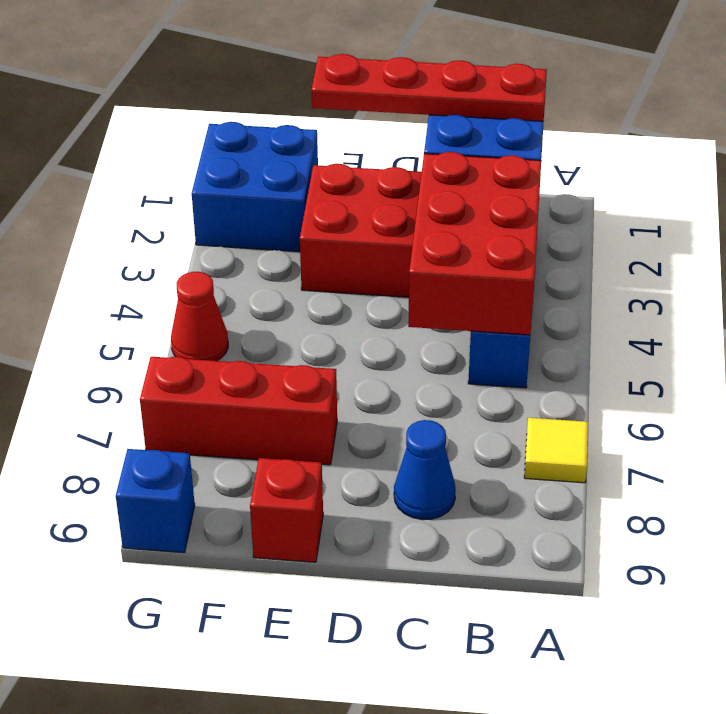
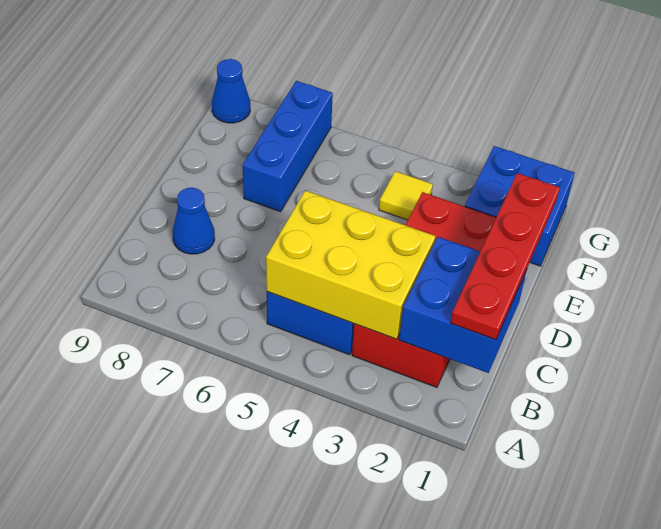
yellow 1x1 tile [524,418,588,483] -> yellow 1x1 tile moved to [379,171,433,220]
red 2x3 brick [408,152,541,335] -> yellow 2x3 brick [266,190,435,339]
red 1x3 brick [140,357,337,465] -> blue 1x3 brick [243,81,333,212]
red 1x1 brick [250,458,323,562] -> none
red 1x1 cone [171,272,228,361] -> none
blue 1x1 brick [116,449,195,553] -> blue 1x1 cone [212,59,250,123]

